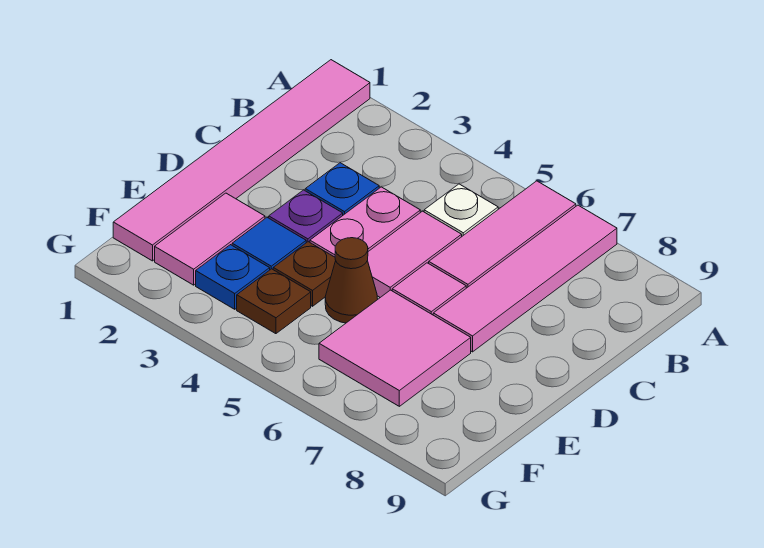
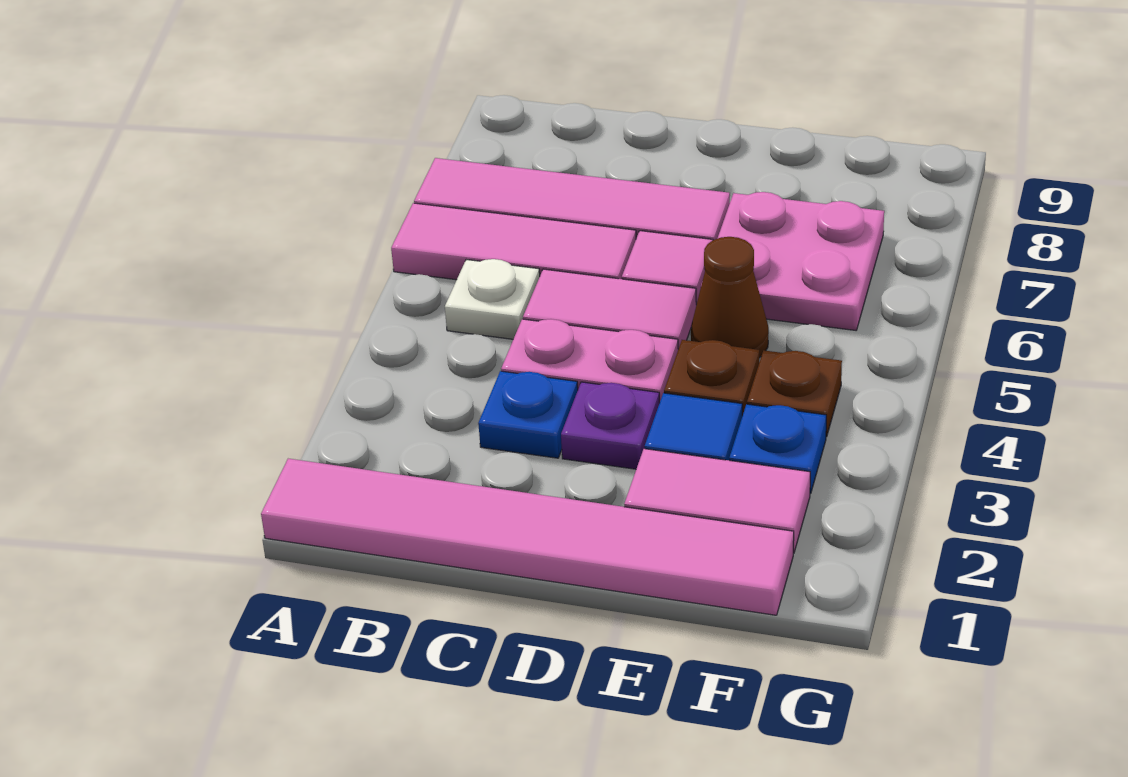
pink 2x2 tile [319,290,471,406] -> pink 2x2 plate [701,192,884,330]

